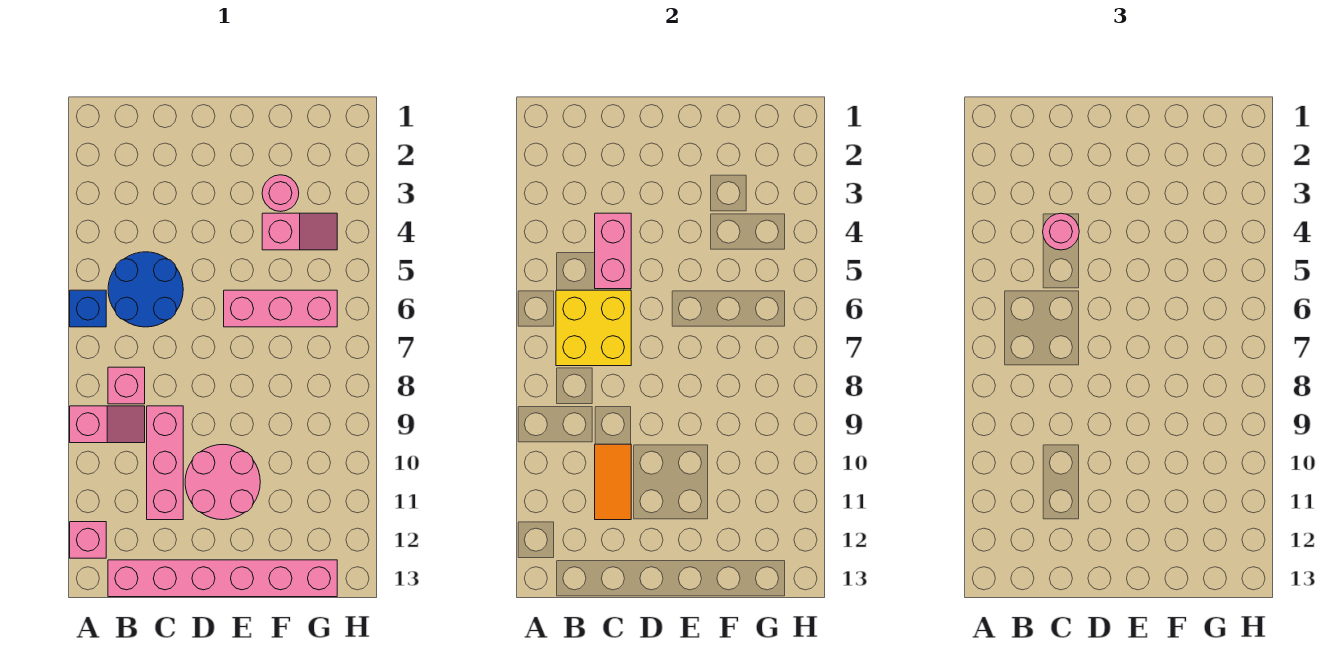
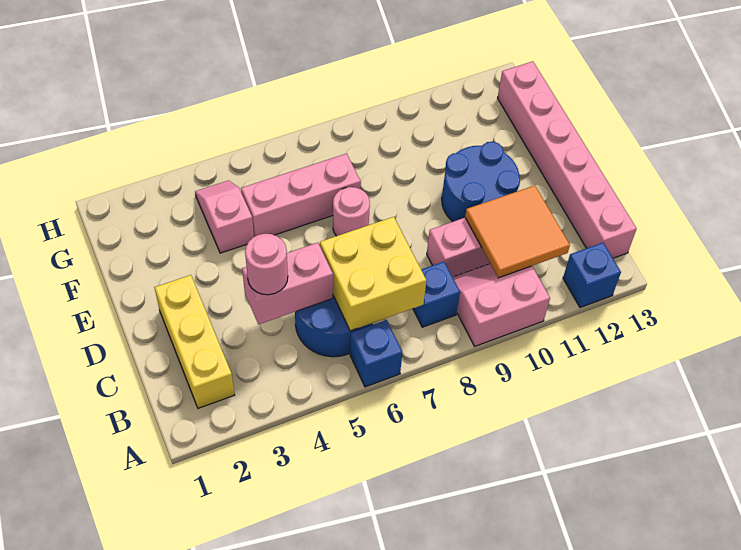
pink 1x2 slope [70,406,145,443] -> pink 2x2 slope [453,264,550,346]
pink 1x1 brick [70,522,106,558] -> blue 1x1 brick [563,243,621,308]
none -> yellow 1x3 brick [154,275,235,408]
pink 1x1 brick [108,367,145,404] -> blue 1x1 brick [413,262,460,327]
orange 1x2 tile [595,444,631,520] -> orange 2x2 tile [465,185,570,278]
pink 2x2 round brick [185,445,260,520] -> blue 2x2 round brick [442,142,520,222]
pink 1x3 brick [224,290,337,327] -> pink 1x3 brick turned to [241,154,361,237]
pink 1x1 round brick [262,175,299,211] -> pink 1x1 round brick moved to [333,187,370,236]

